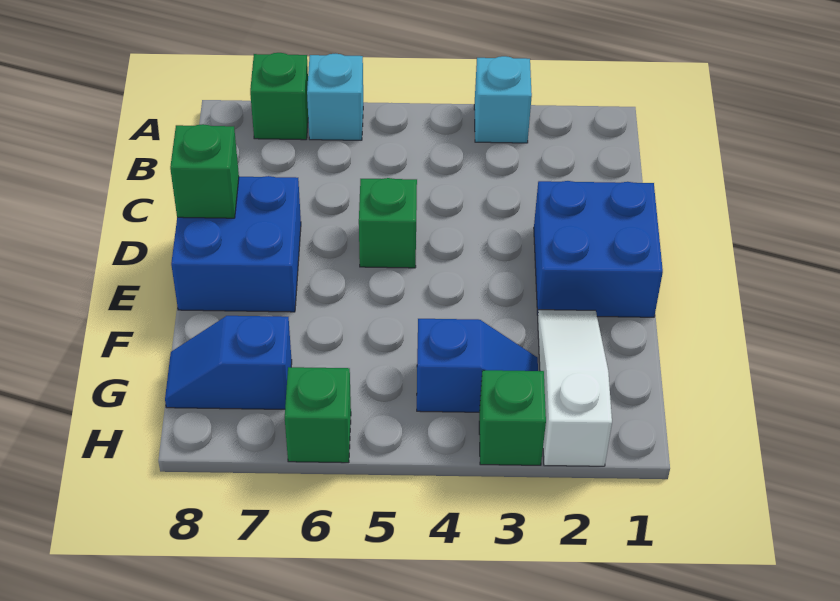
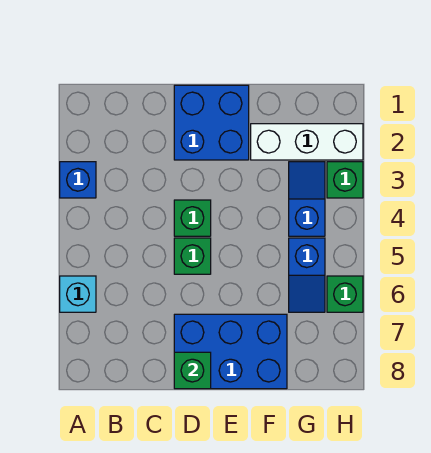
cyan 1x1 brick [474,56,532,143] -> blue 1x1 brick [60,162,96,198]
green 1x1 brick [250,53,308,140] -> green 1x1 brick moved to [174,200,211,236]
blue 2x2 brick [171,176,301,312] -> blue 2x3 brick [174,314,287,389]
white 1x3 slope [538,310,612,466] -> white 1x3 brick [251,124,363,160]
blue 1x2 slope [165,316,292,409] -> blue 1x2 slope moved to [289,238,325,312]

